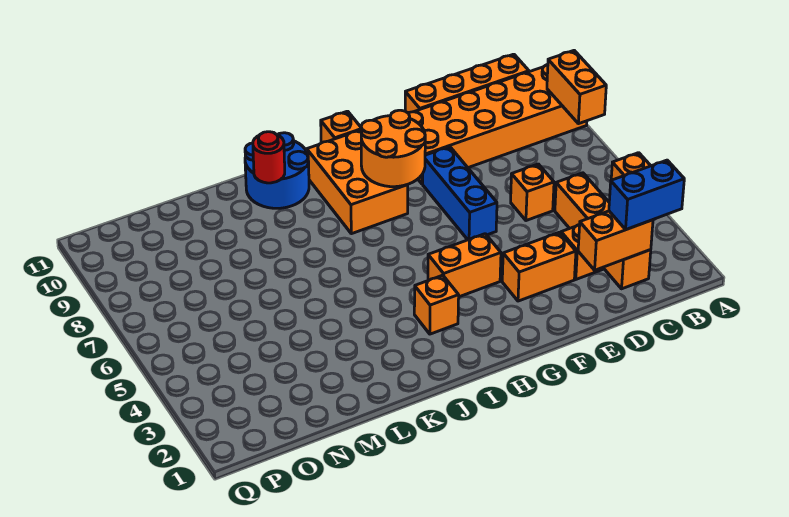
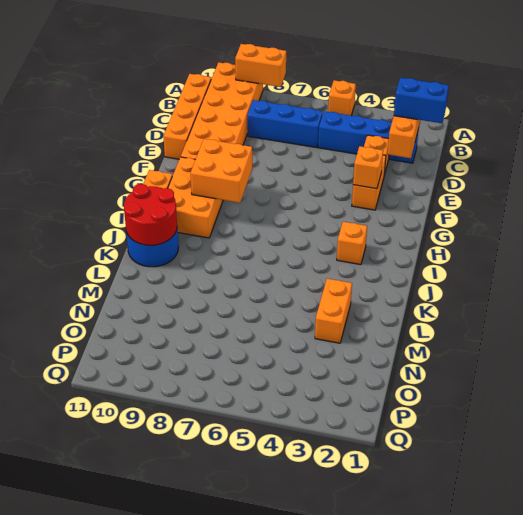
blue 1x2 brick [609,160,684,229] -> blue 1x2 brick turned to [394,78,449,123]
orange 1x4 brick [555,173,651,289] -> blue 1x4 brick [318,111,419,163]
orange 1x1 brick [511,164,554,221] -> orange 1x1 brick moved to [353,146,383,189]
blue 1x3 brick [423,147,497,240] -> blue 1x3 brick moved to [247,100,323,148]
orange 1x2 brick [428,234,501,297] -> orange 1x2 brick moved to [315,279,352,343]
orange 2x2 round brick [361,110,425,187] -> orange 2x2 brick [191,139,252,203]
orange 2x3 brick [307,130,408,234] -> orange 2x3 brick turned to [168,157,223,238]
red 1x1 round brick [253,132,285,183] -> red 2x2 round brick [124,184,177,245]

